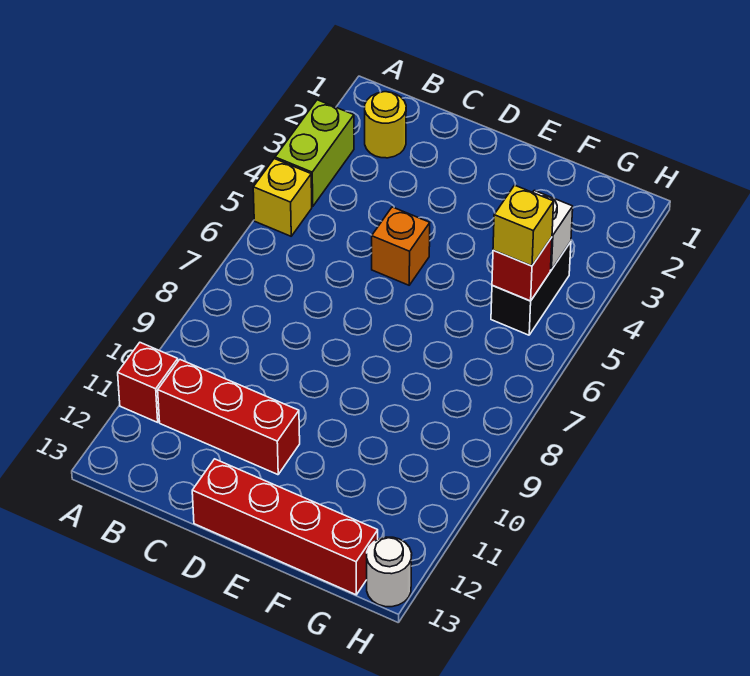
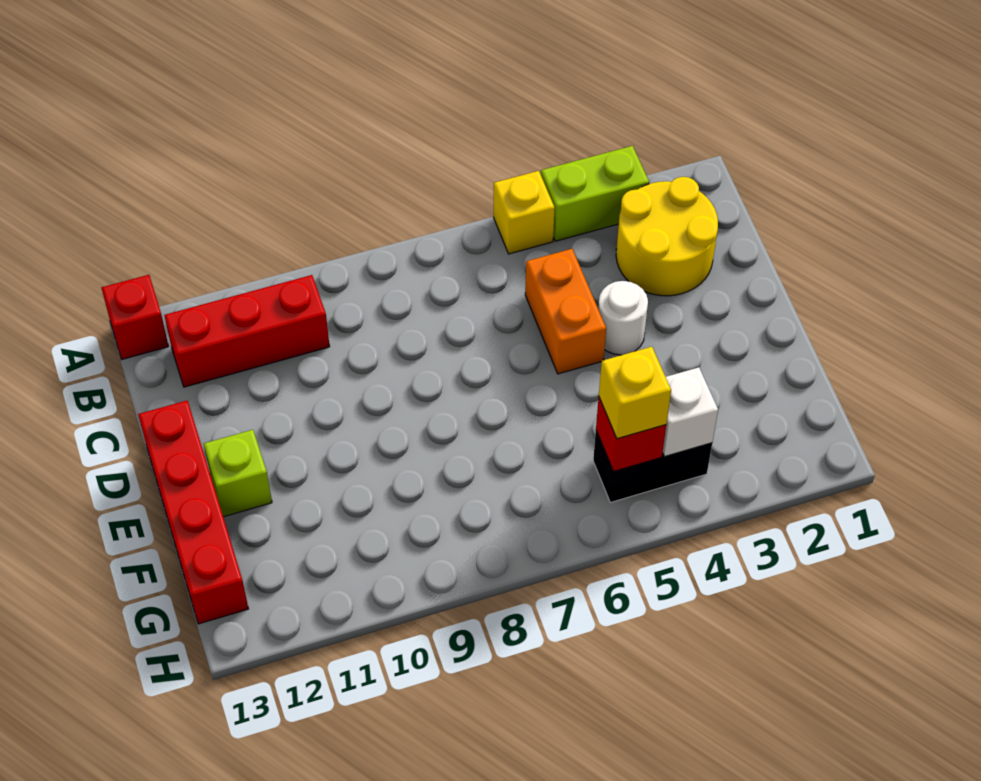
red 1x1 brick [118,343,178,422] -> red 1x1 brick moved to [102,275,169,359]
yellow 1x1 round brick [365,92,406,158] -> yellow 2x2 round brick [616,177,718,296]
red 1x3 brick [158,360,300,475] -> red 1x3 brick turned to [164,275,330,387]
orange 1x1 brick [372,207,430,285] -> orange 1x2 brick [525,249,606,374]
none -> lime 1x1 brick [204,430,272,517]
white 1x1 round brick [367,537,412,607] -> white 1x1 round brick moved to [598,281,648,355]

